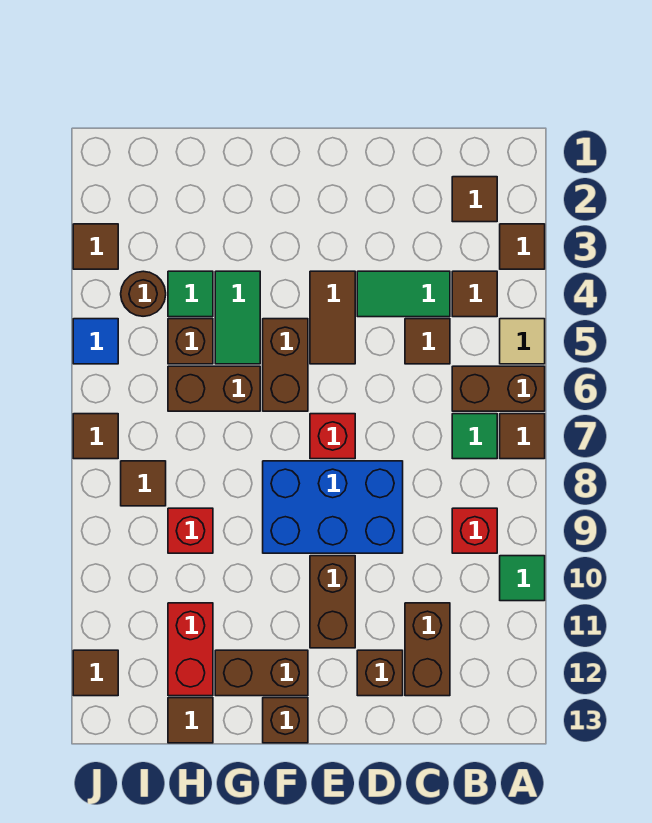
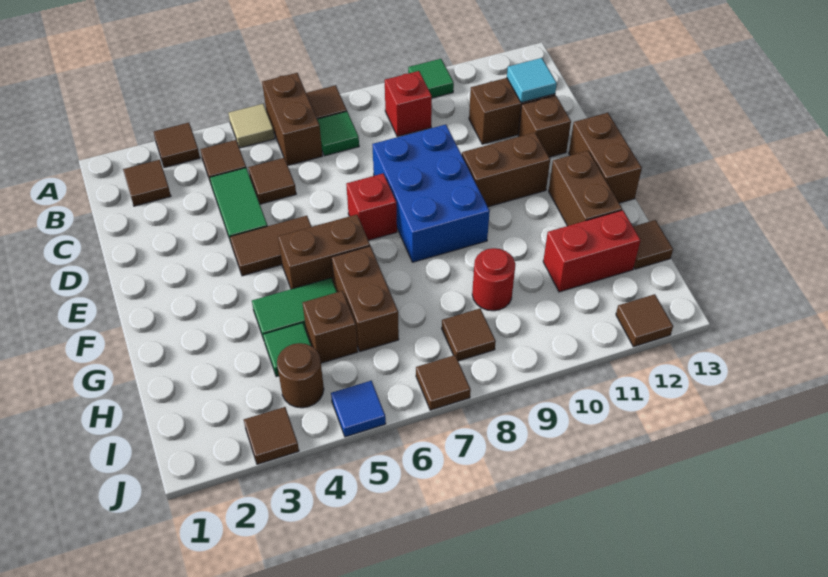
none -> cyan 1x1 tile [507,58,557,103]
brown 1x1 brick [263,698,308,743] -> brown 1x2 brick [569,113,642,203]
red 1x1 brick [168,508,213,553] -> red 1x1 round brick [472,248,515,311]

